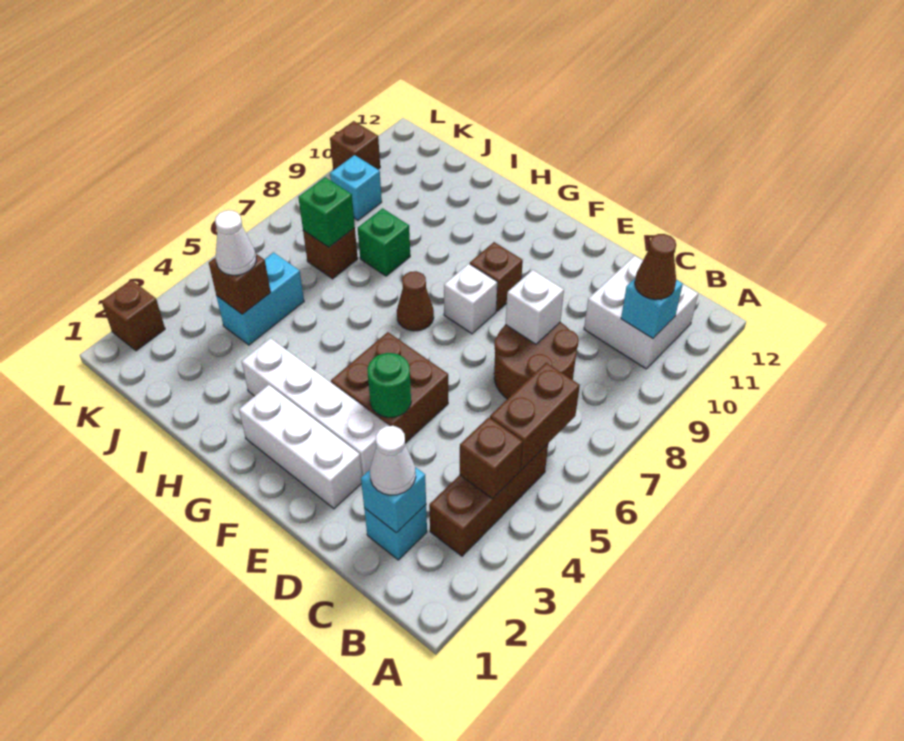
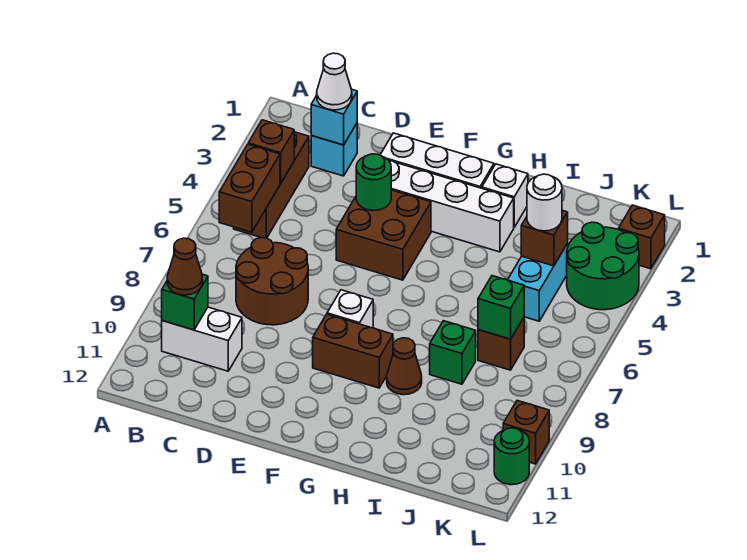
white 2x2 brick [584,256,698,369] -> white 1x2 brick [162,307,242,371]
cyan 1x1 brick [621,279,683,339] -> green 1x1 brick [162,274,208,330]
white 1x1 brick [505,270,564,344] -> white 1x1 brick moved to [482,164,528,227]
brown 1x1 brick [470,242,523,311] -> brown 1x2 brick [313,314,393,388]
brown 1x1 cone [397,271,434,331] -> brown 1x1 cone moved to [387,338,422,395]
white 1x1 cone [215,210,256,275] -> white 1x1 round brick [527,174,562,231]
none -> green 2x2 round brick [567,222,639,310]
cyan 1x1 brick [330,155,382,220] -> none
none -> green 1x1 round brick [494,428,529,485]

